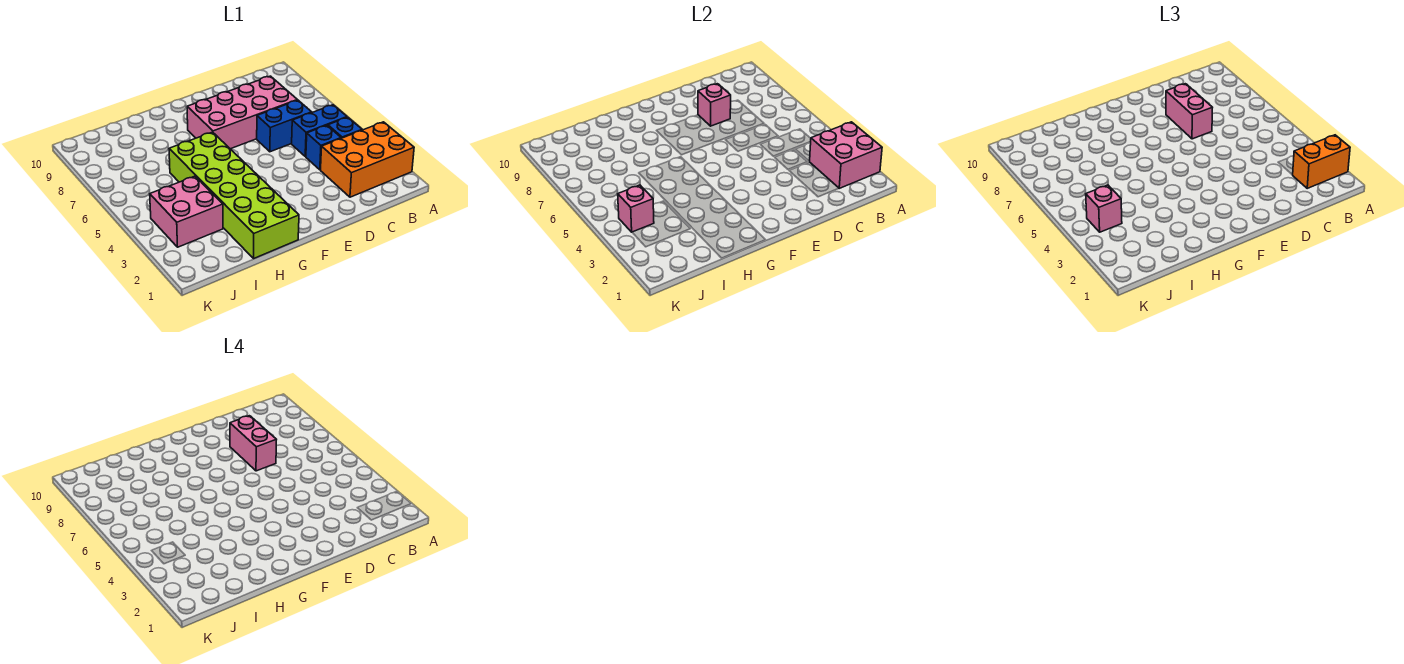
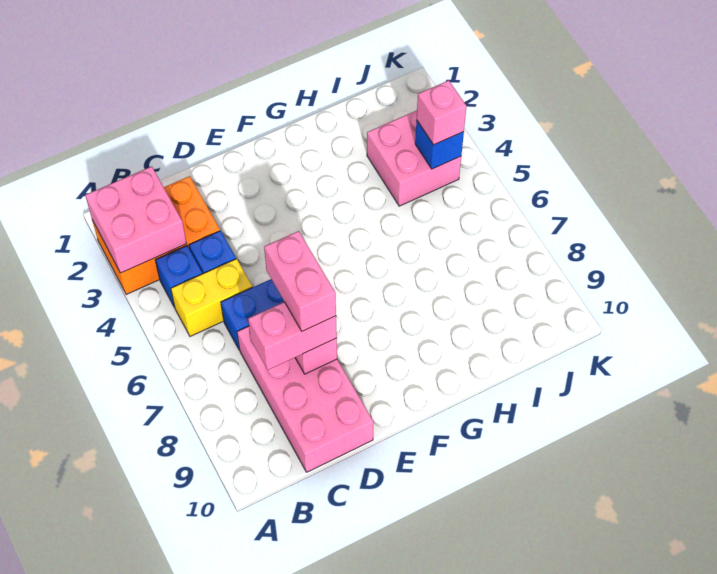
orange 1x2 brick [1293,135,1350,188] -> none
blue 1x2 brick [292,105,347,156] -> yellow 1x2 brick [171,259,252,336]
pink 2x4 brick [187,76,297,149] -> pink 2x4 brick turned to [237,326,373,472]
pink 1x2 brick [1166,84,1213,139] -> pink 1x2 brick turned to [248,302,337,370]
lime 2x6 brick [169,132,299,259] -> none
pink 1x1 brick [618,185,654,232] -> blue 1x1 brick [415,120,464,169]

